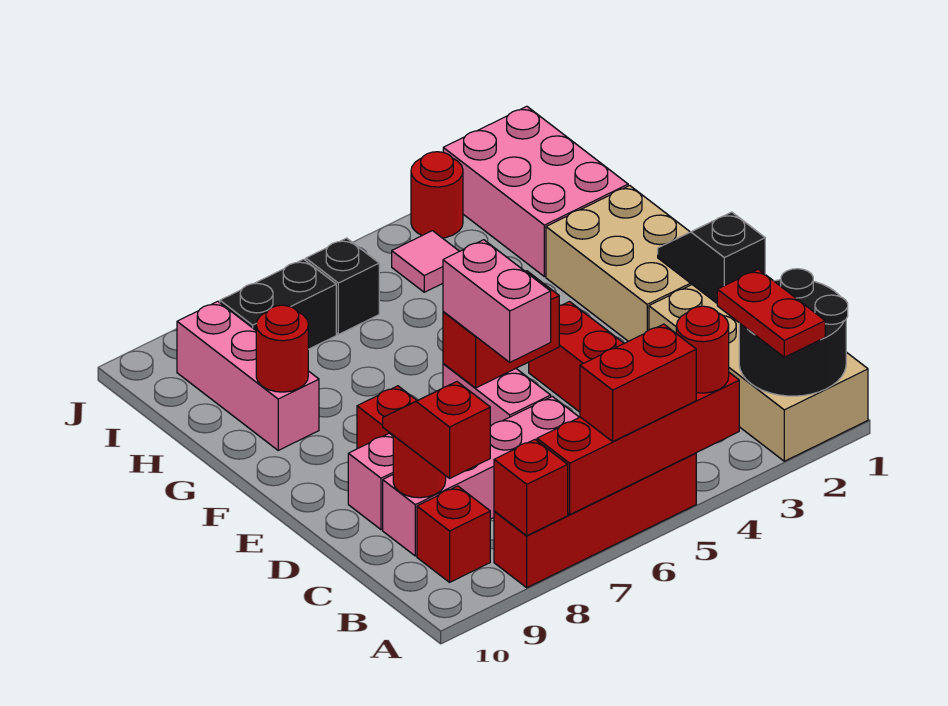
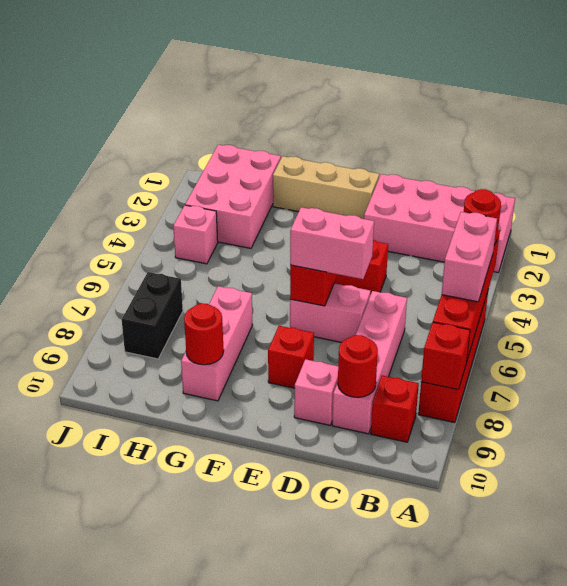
tan 2x4 brick [649,285,868,461] -> pink 2x4 brick [364,174,515,272]
black 2x2 round brick [739,269,848,396] -> none
red 1x2 plate [717,269,825,357] -> none
red 1x2 brick [580,324,696,441] -> pink 1x2 brick [442,212,497,302]
red 1x2 slope [383,382,490,478] -> none
black 1x2 slope [658,212,765,303] -> none
tan 2x3 brick [546,186,692,341] -> tan 1x3 brick [273,156,379,219]
pink 1x3 brick [177,301,319,450] -> pink 1x3 brick turned to [181,286,252,401]
pink 2x3 brick [443,106,628,277] -> pink 2x3 brick turned to [185,145,281,248]
pink 1x1 tile [392,231,459,292] -> pink 1x1 brick [173,205,218,264]
black 1x1 brick [306,238,379,334] -> none
red 1x1 round brick [411,152,463,238] -> none

